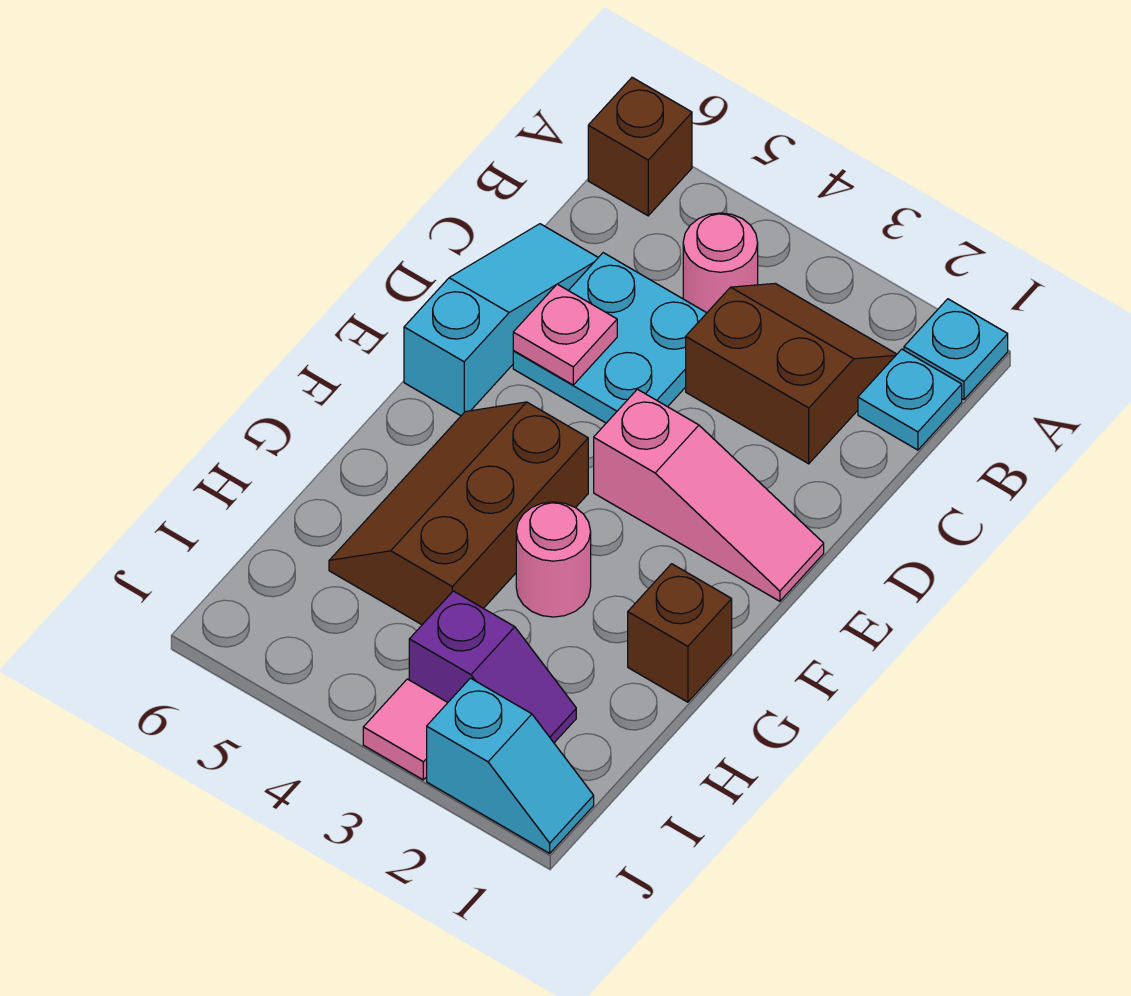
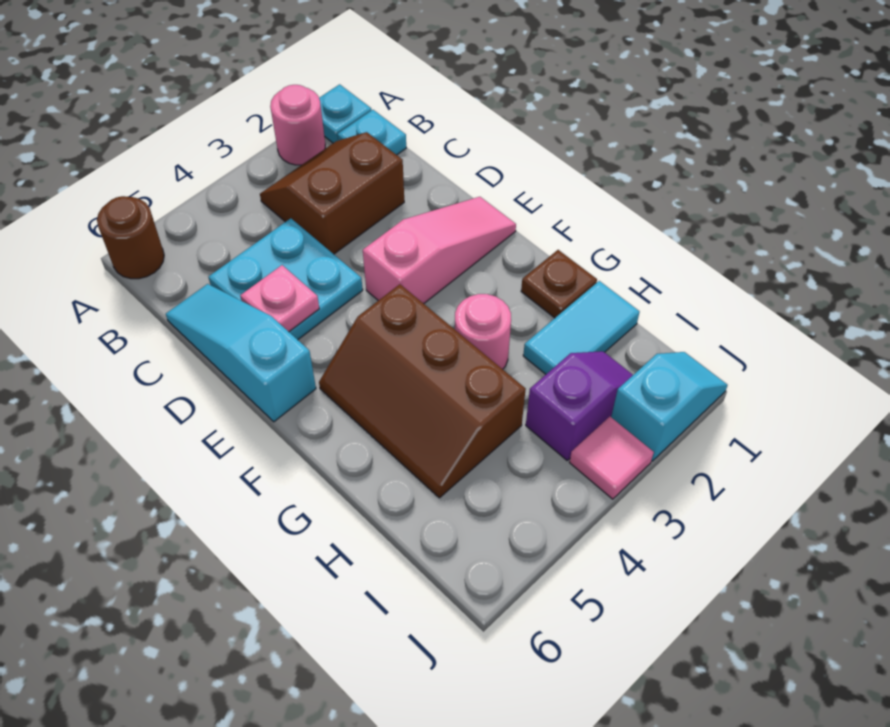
brown 1x1 brick [588,77,692,216] -> brown 1x1 round brick [97,196,164,279]
pink 1x1 round brick [683,213,758,313] -> pink 1x1 round brick moved to [270,85,325,165]
brown 1x1 brick [628,564,732,702] -> brown 1x1 plate [521,250,597,318]
none -> cyan 1x2 tile [523,281,640,374]

